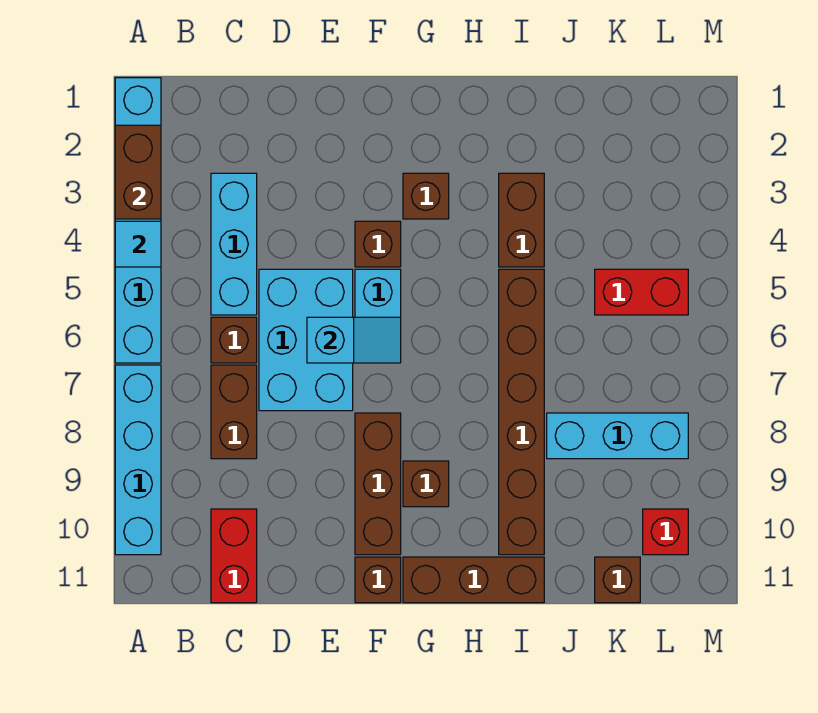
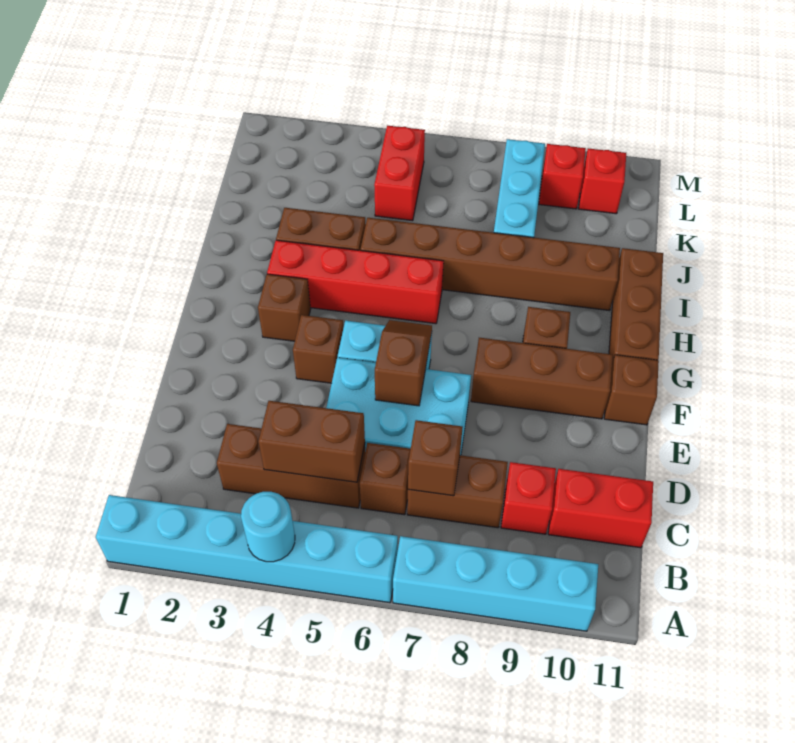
brown 1x2 brick [115,125,161,219] -> brown 1x2 brick moved to [259,401,365,482]
cyan 1x1 tile [115,221,161,267] -> cyan 1x1 round brick [241,492,295,562]
cyan 1x3 brick [211,173,257,315] -> brown 1x3 brick [217,424,365,508]
none -> red 1x1 brick [501,462,556,534]
cyan 1x2 slope [307,317,401,363] -> brown 1x2 slope [375,320,432,406]
none -> red 1x4 brick [267,240,444,324]
brown 1x1 brick [595,557,640,603] -> brown 1x1 brick moved to [408,420,463,496]
none -> red 1x1 brick [539,144,586,209]

